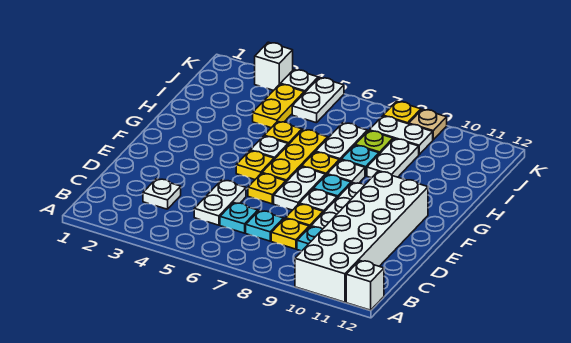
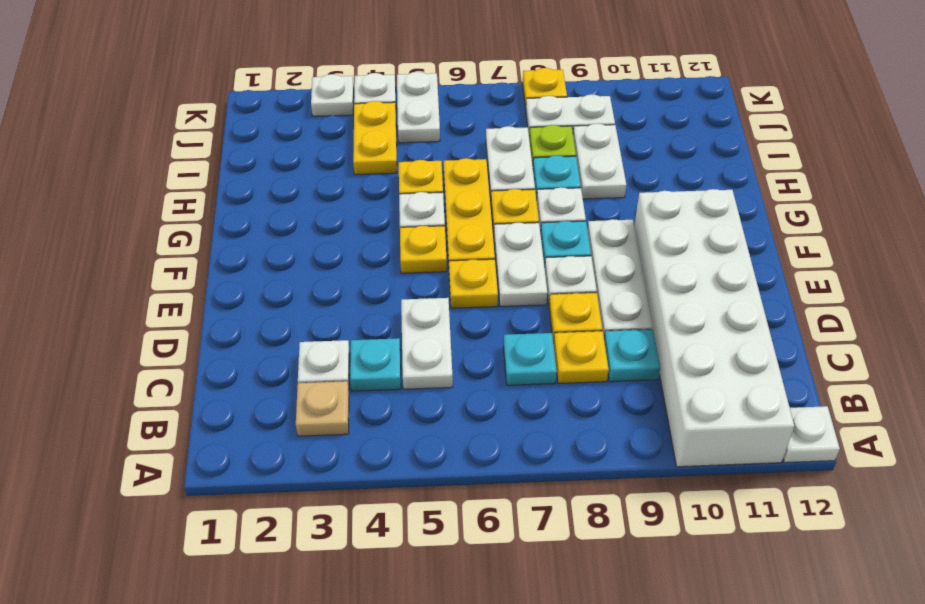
white 1x1 brick [346,260,384,310] -> white 1x1 plate [783,406,840,463]
cyan 1x1 plate [220,203,258,233] -> cyan 1x1 plate moved to [350,338,401,391]
white 1x1 brick [255,42,293,90] -> white 1x1 plate [311,74,354,116]
tan 1x1 plate [409,109,447,140] -> tan 1x1 plate moved to [296,381,349,436]

